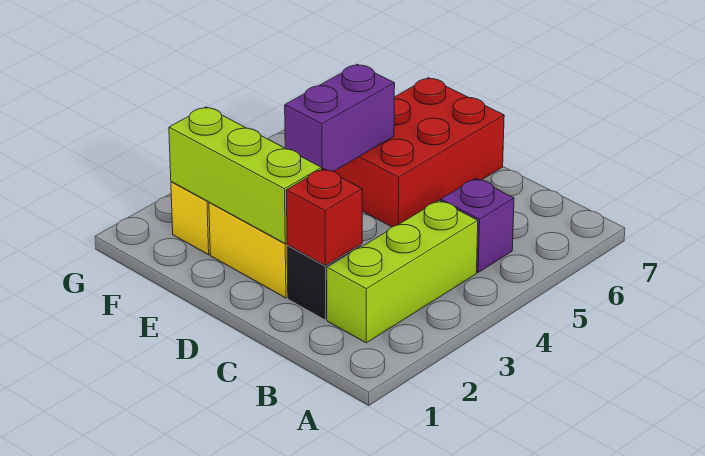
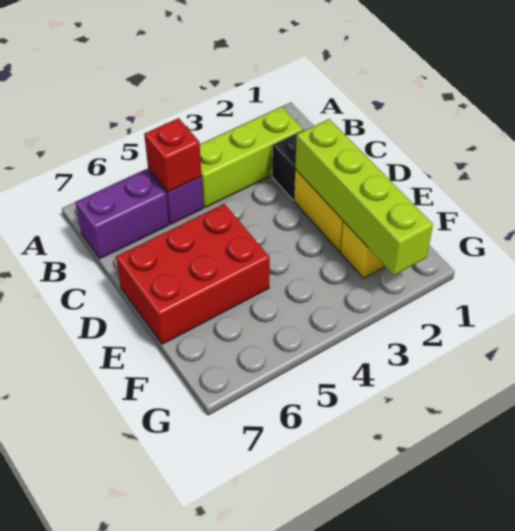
red 1x1 brick [286,169,362,266] -> red 1x1 brick moved to [144,118,201,192]
lime 1x3 brick [169,107,322,244] -> lime 1x4 brick [295,119,433,275]
purple 1x2 brick [285,64,395,171] -> purple 1x2 brick moved to [76,169,169,259]

